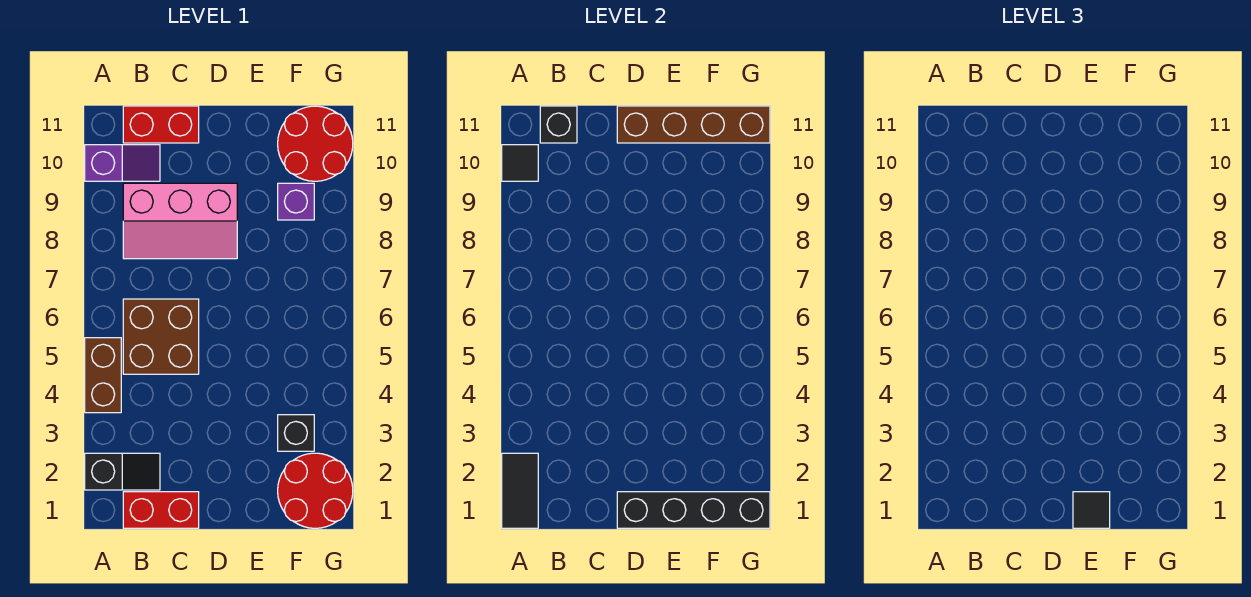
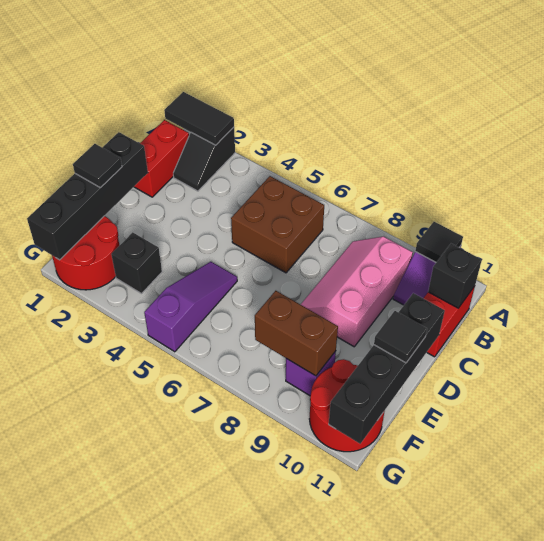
brown 1x2 brick [85,338,121,413] -> brown 1x2 brick moved to [255,291,338,376]
brown 1x4 brick [617,106,770,143] -> black 1x4 brick [329,293,445,444]
none -> purple 1x3 slope [144,262,237,352]
none -> black 1x1 tile [374,311,427,363]

